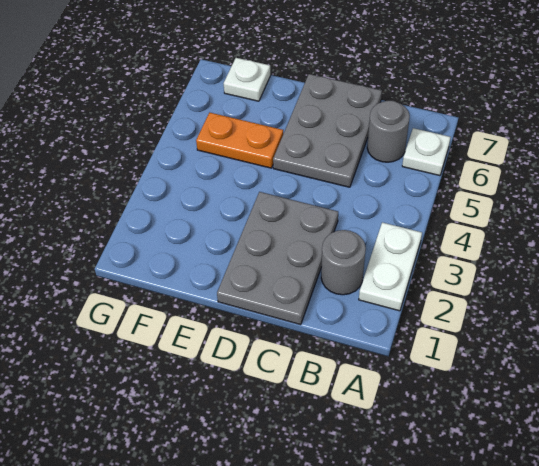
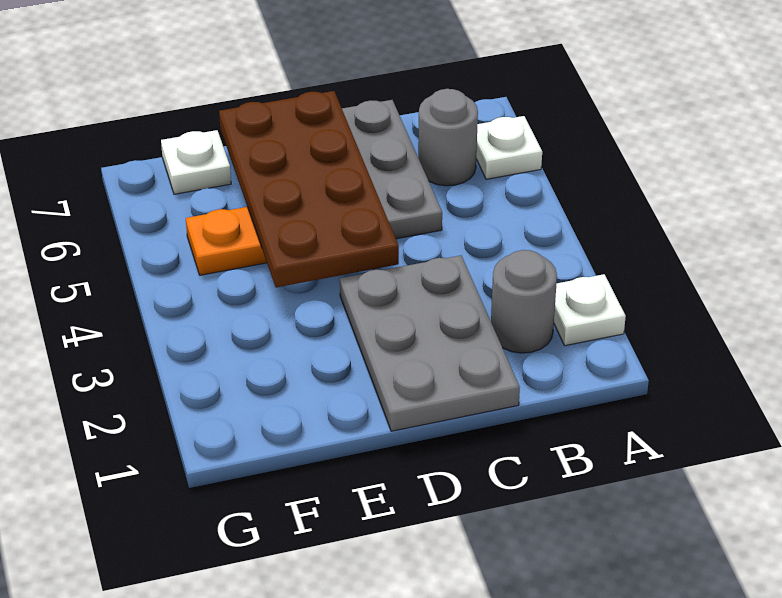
white 1x2 plate [359,222,422,311] -> white 1x1 plate [554,274,626,346]
none -> brown 2x4 plate [219,91,399,287]

